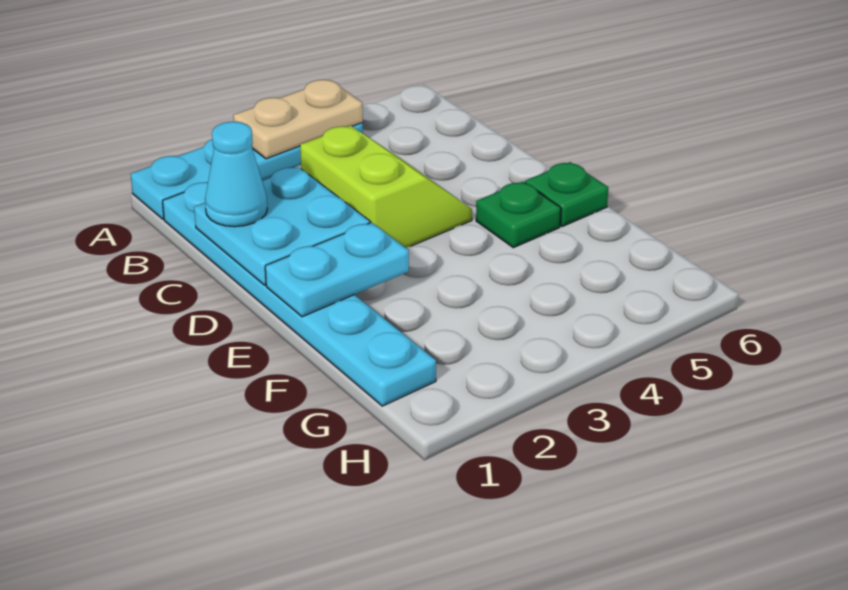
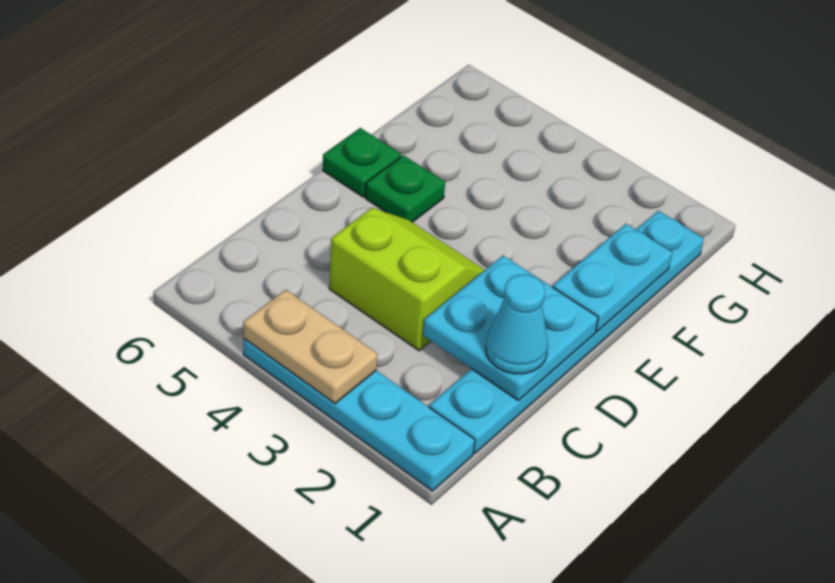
lime 2x2 slope [300,126,472,248] -> lime 2x2 slope turned to [329,208,485,351]
cyan 1x2 plate [265,222,409,317] -> cyan 1x2 plate turned to [553,224,672,331]

